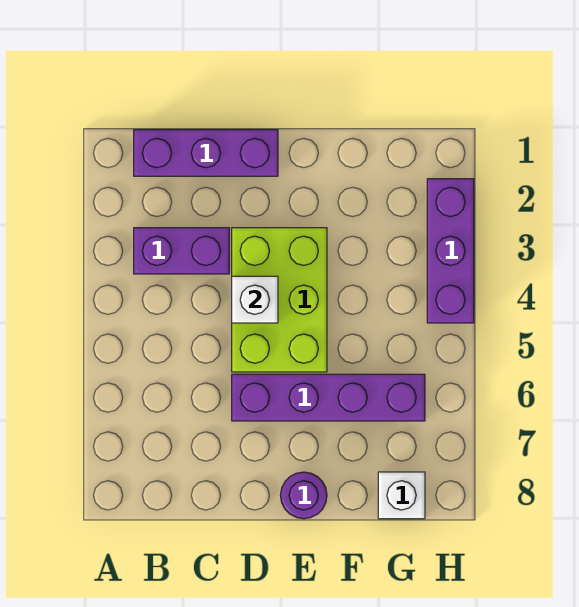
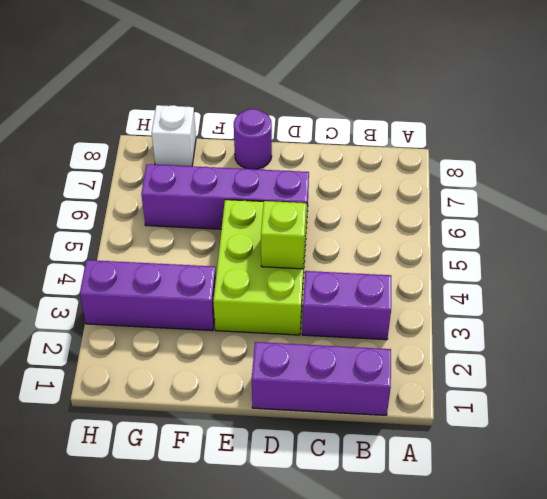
white 1x1 brick [232,276,278,323] -> lime 1x1 brick [261,201,306,269]
purple 1x3 brick [427,179,474,323] -> purple 1x3 brick turned to [80,260,216,331]

